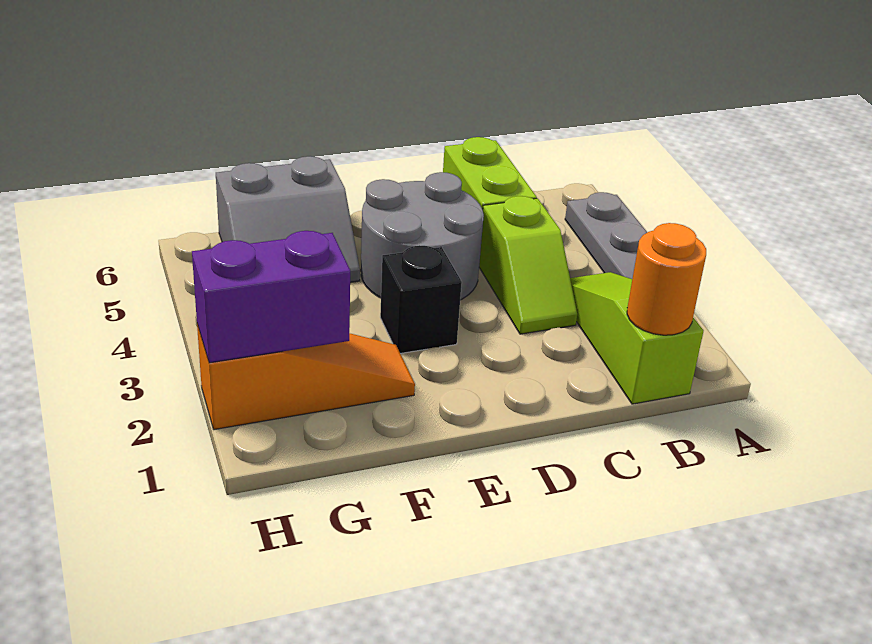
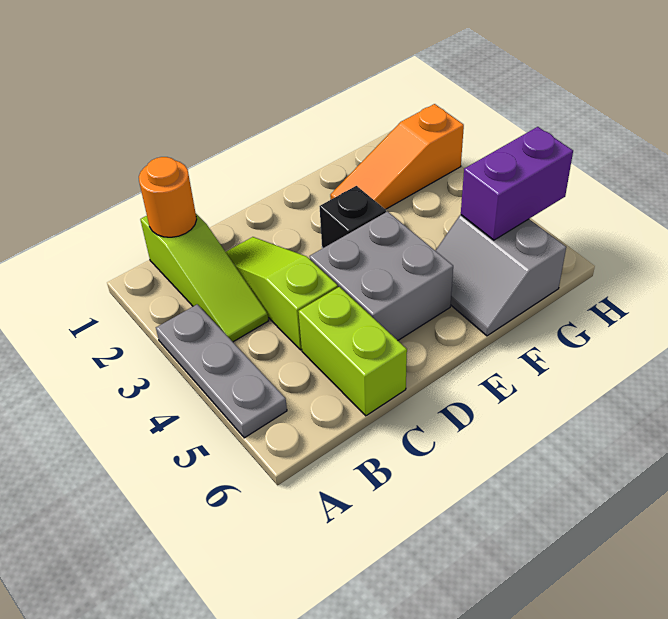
lime 1x2 slope [479,196,577,334] -> lime 1x3 slope [226,237,338,350]
grey 2x2 round brick [361,172,484,300] -> grey 2x2 brick [309,212,453,340]
grey 2x2 slope [216,156,360,282] -> grey 2x2 slope turned to [436,215,566,336]
purple 1x2 brick [192,231,350,363] -> purple 1x2 brick moved to [461,127,573,240]

